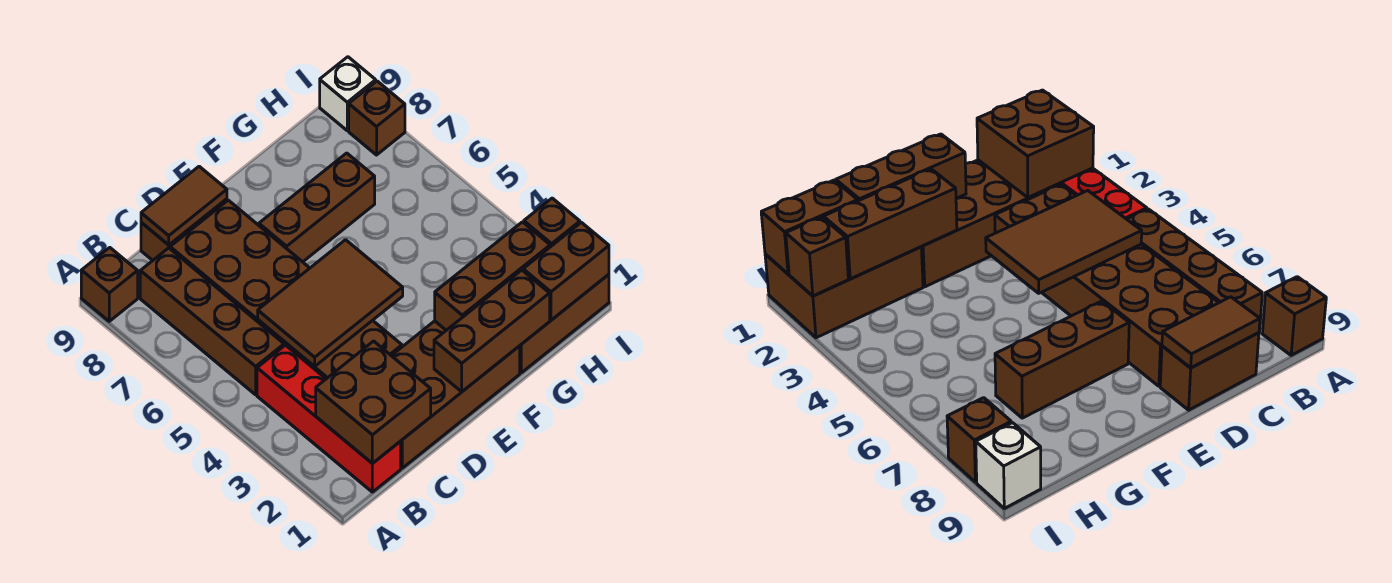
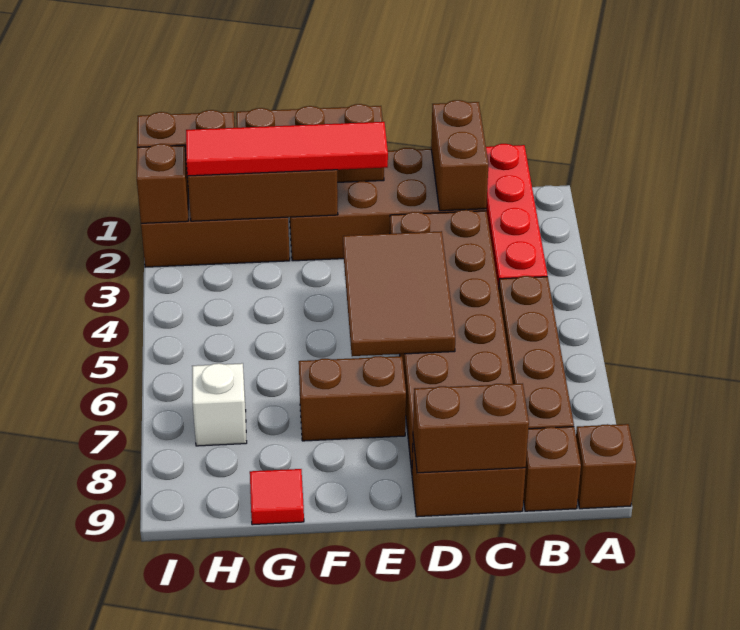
brown 2x2 brick [316,341,431,464] -> brown 1x2 brick [431,100,488,211]
brown 2x3 tile [258,240,403,367] -> brown 2x3 tile turned to [343,231,455,356]
brown 1x2 tile [141,166,227,245] -> brown 1x2 brick [413,384,529,473]
none -> red 1x4 tile [186,122,388,176]
brown 1x3 brick [259,153,375,262] -> brown 1x2 brick [299,356,406,441]
none -> red 1x1 tile [250,469,304,525]
brown 1x1 brick [349,81,405,155] -> brown 1x1 brick moved to [523,427,581,511]
white 1x1 brick [320,57,376,131] -> white 1x1 brick moved to [192,363,247,446]

